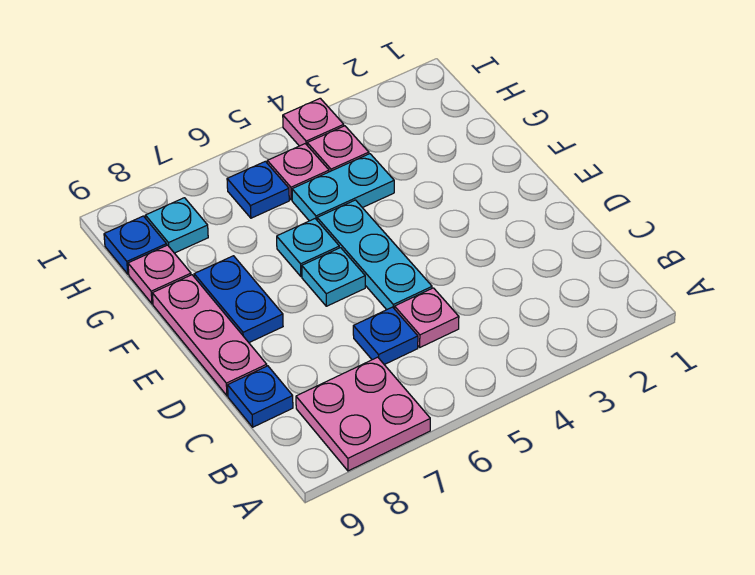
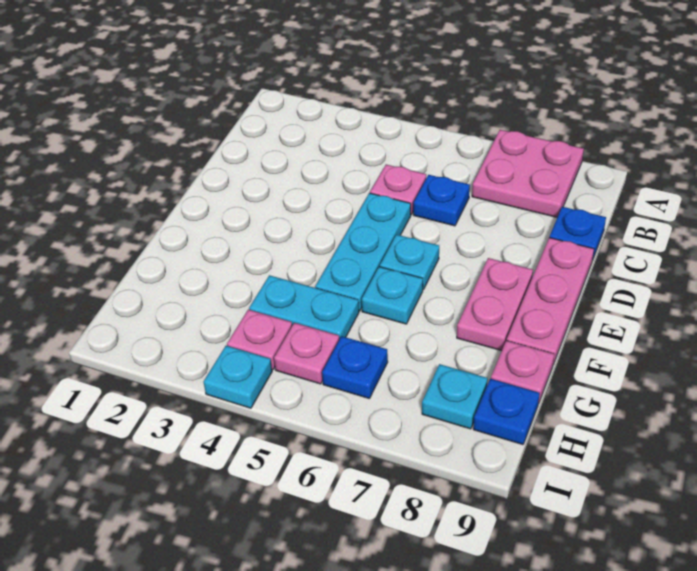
blue 1x2 plate [194,256,283,342] -> pink 1x2 plate [457,258,533,351]
pink 1x1 plate [283,98,344,146] -> cyan 1x1 plate [204,346,272,408]

